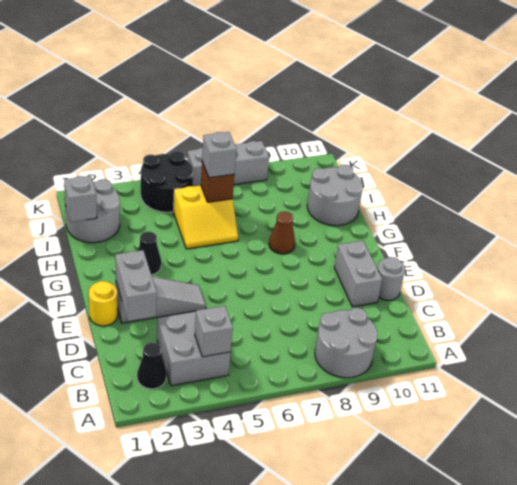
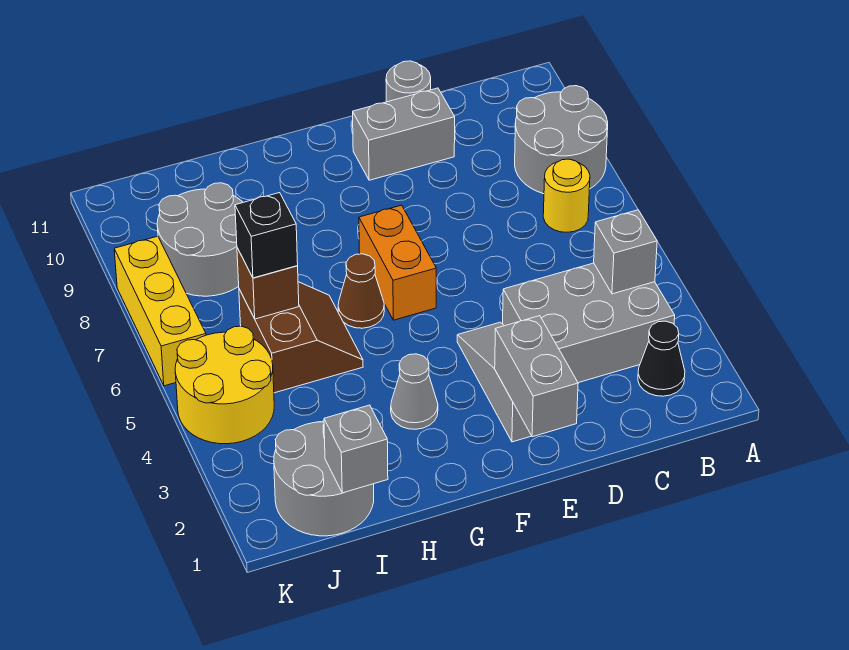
grey 2x2 brick [157,311,231,386] -> grey 2x3 brick [503,263,675,383]
grey 1x2 brick [115,250,157,321] -> grey 1x2 brick turned to [495,316,578,437]
yellow 1x1 round brick [89,281,118,326] -> yellow 1x1 round brick moved to [543,159,590,232]
none -> orange 1x2 brick [359,205,436,320]
black 1x1 cone [138,232,162,275] -> grey 1x1 cone [391,354,438,429]
brown 1x1 cone [269,212,295,254] -> brown 1x1 cone moved to [338,254,384,328]
yellow 2x2 slope [174,185,238,249] -> brown 2x2 slope [239,282,363,393]
grey 2x2 round brick [307,165,363,226] -> grey 2x2 round brick moved to [157,183,243,296]
grey 1x1 brick [202,132,237,178] -> black 1x1 brick [235,193,298,278]
black 2x2 round brick [141,151,193,212] -> yellow 2x2 round brick [175,326,274,444]
grey 1x3 brick [187,141,269,186] -> yellow 1x3 brick [114,236,206,386]

